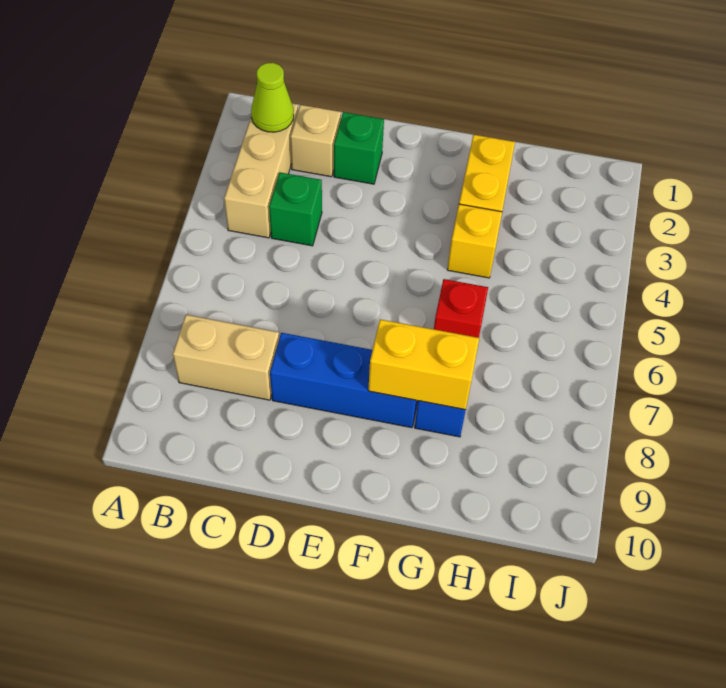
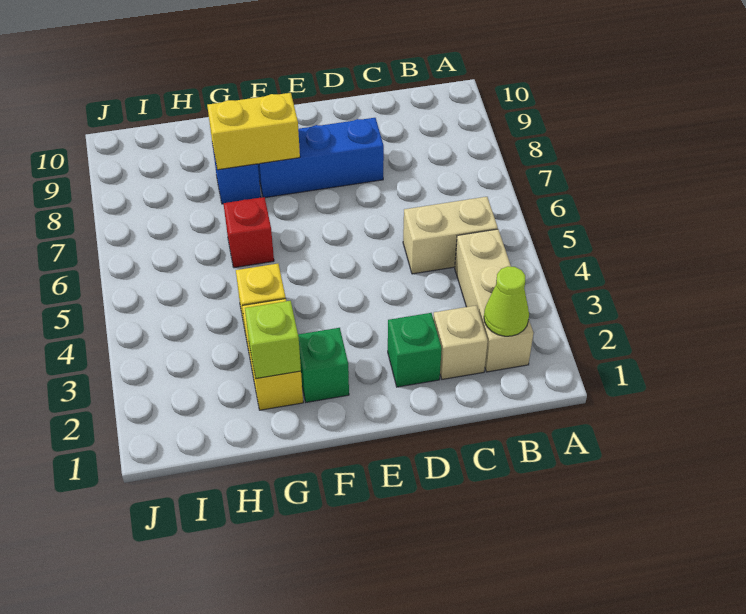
tan 1x2 brick [173,315,279,400] -> tan 1x2 brick moved to [403,197,498,274]
green 1x1 brick [269,172,322,246] -> green 1x1 brick moved to [298,328,349,402]
none -> lime 1x1 brick [245,301,301,379]

